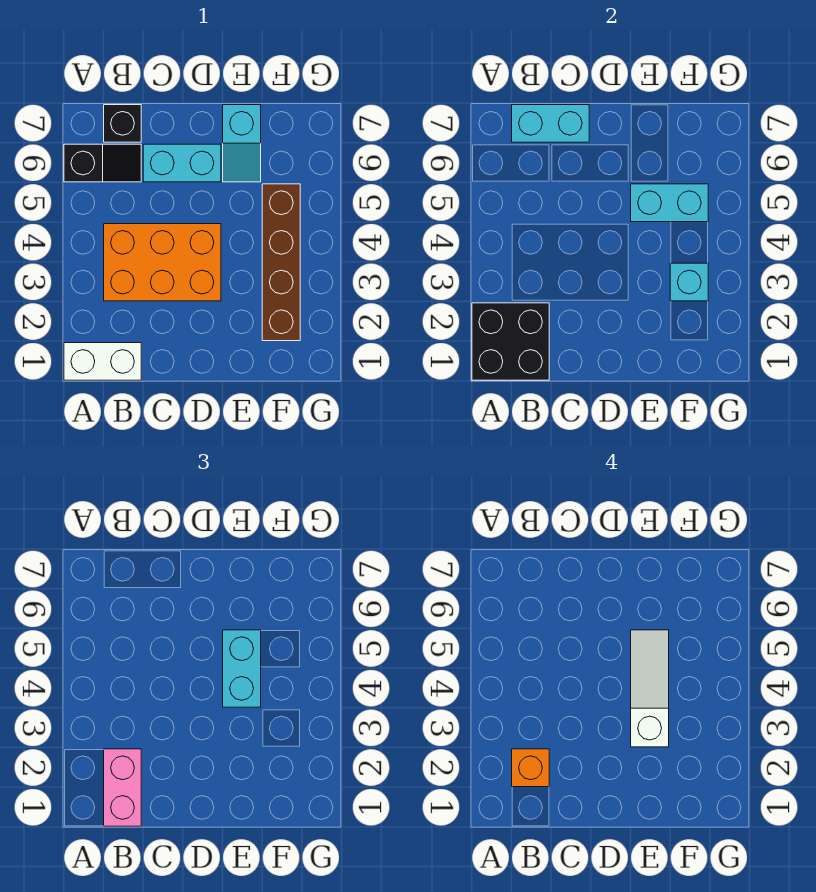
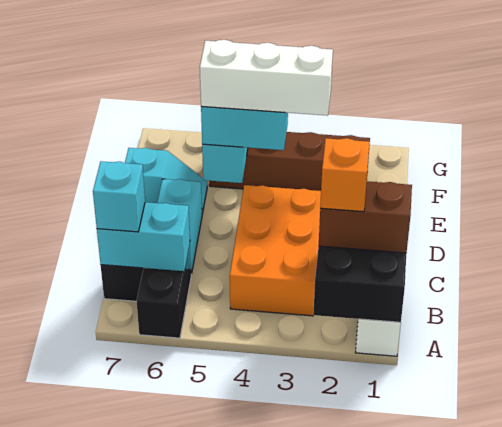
pink 1x2 brick [104,749,141,826] -> brown 1x2 brick [319,181,412,253]
cyan 1x2 brick [512,105,589,142] -> cyan 1x2 brick turned to [97,202,190,271]
white 1x3 slope [631,630,669,747] -> white 1x3 brick [200,40,333,116]
cyan 1x1 brick [670,263,708,301] -> cyan 1x1 brick moved to [93,161,145,232]

